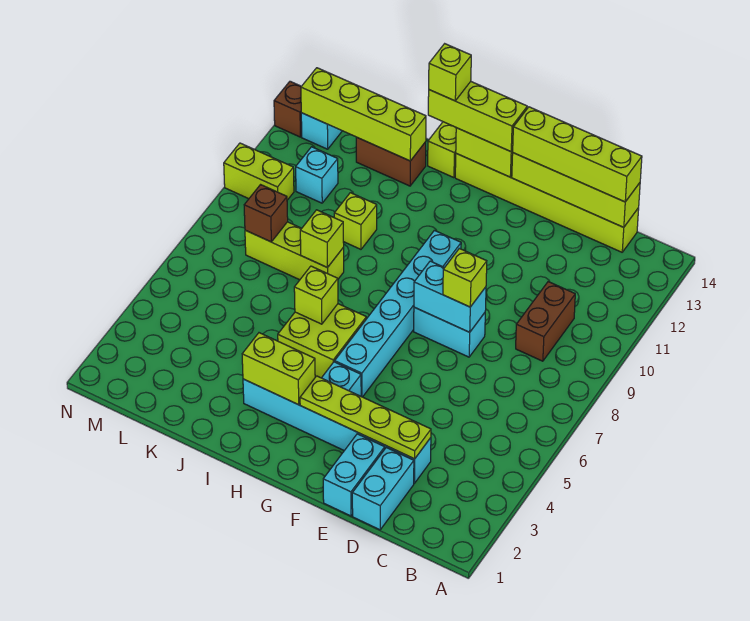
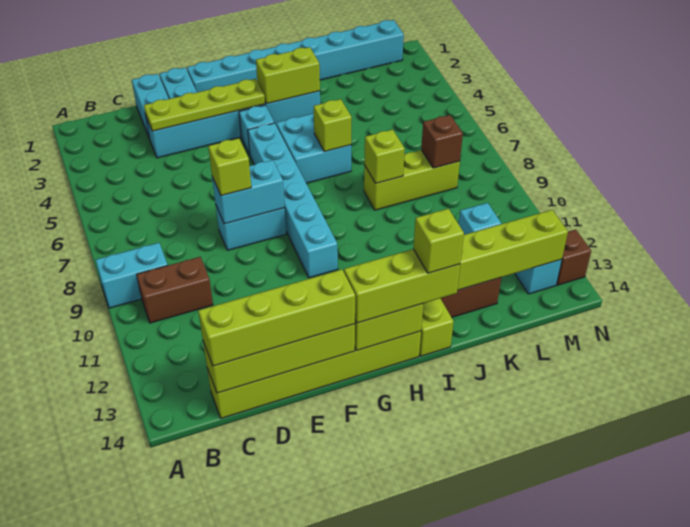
none -> cyan 1x2 brick [96,243,168,308]
brown 1x2 brick [516,282,575,361] -> brown 1x2 brick turned to [136,257,213,323]
none -> cyan 1x8 brick [187,20,404,92]
lime 2x2 brick [278,304,366,378] -> cyan 2x2 brick [276,113,351,183]
lime 1x1 brick [334,193,377,249] -> none
lime 1x2 brick [224,143,294,200] -> none

